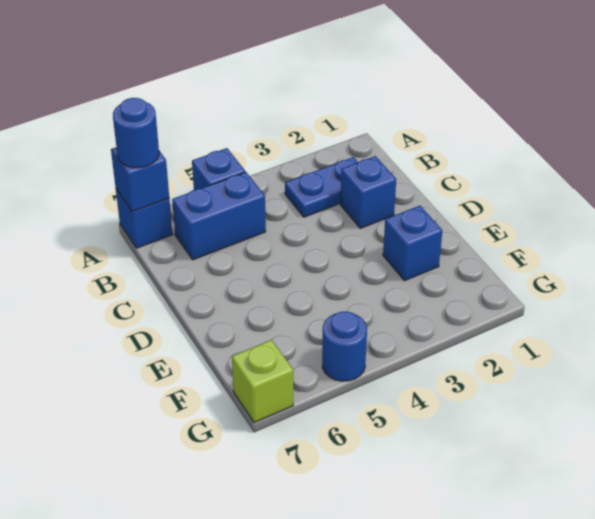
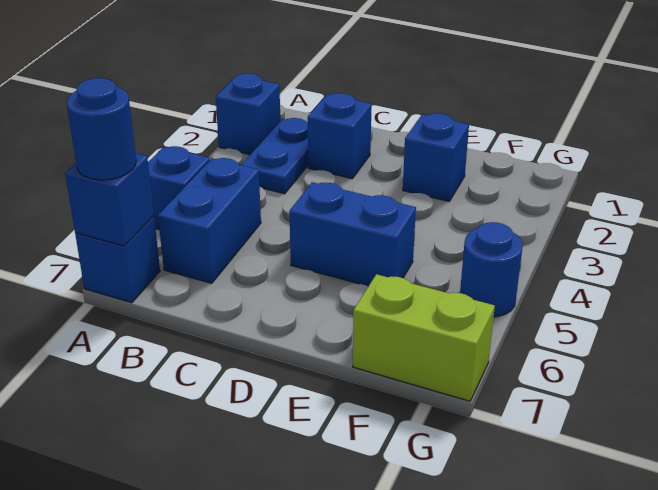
none -> blue 1x1 brick [216,74,280,155]
none -> blue 1x2 brick [289,182,416,286]
lime 1x1 brick [232,340,293,423] -> lime 1x2 brick [353,274,495,401]

